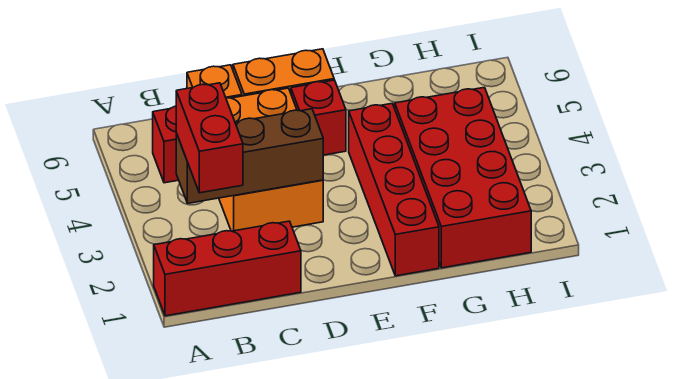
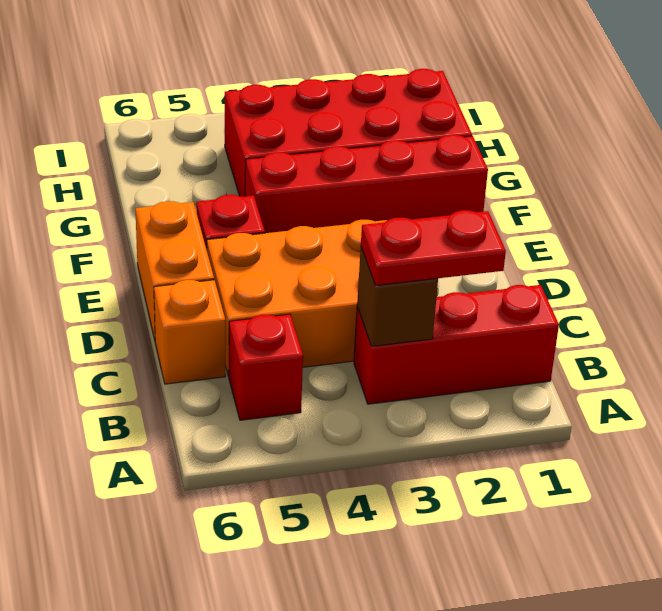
red 1x3 brick [154,221,301,316] -> red 1x3 brick turned to [354,285,559,404]
red 1x2 brick [176,83,243,193] -> red 1x2 plate [361,210,506,286]
brown 1x3 brick [176,109,323,203] -> brown 1x1 brick [357,247,438,346]

